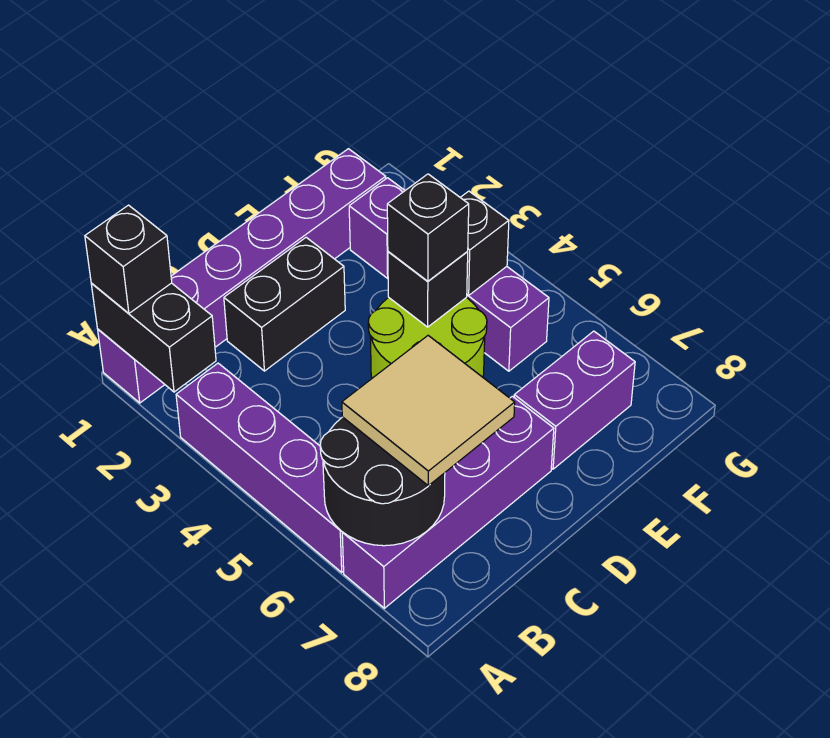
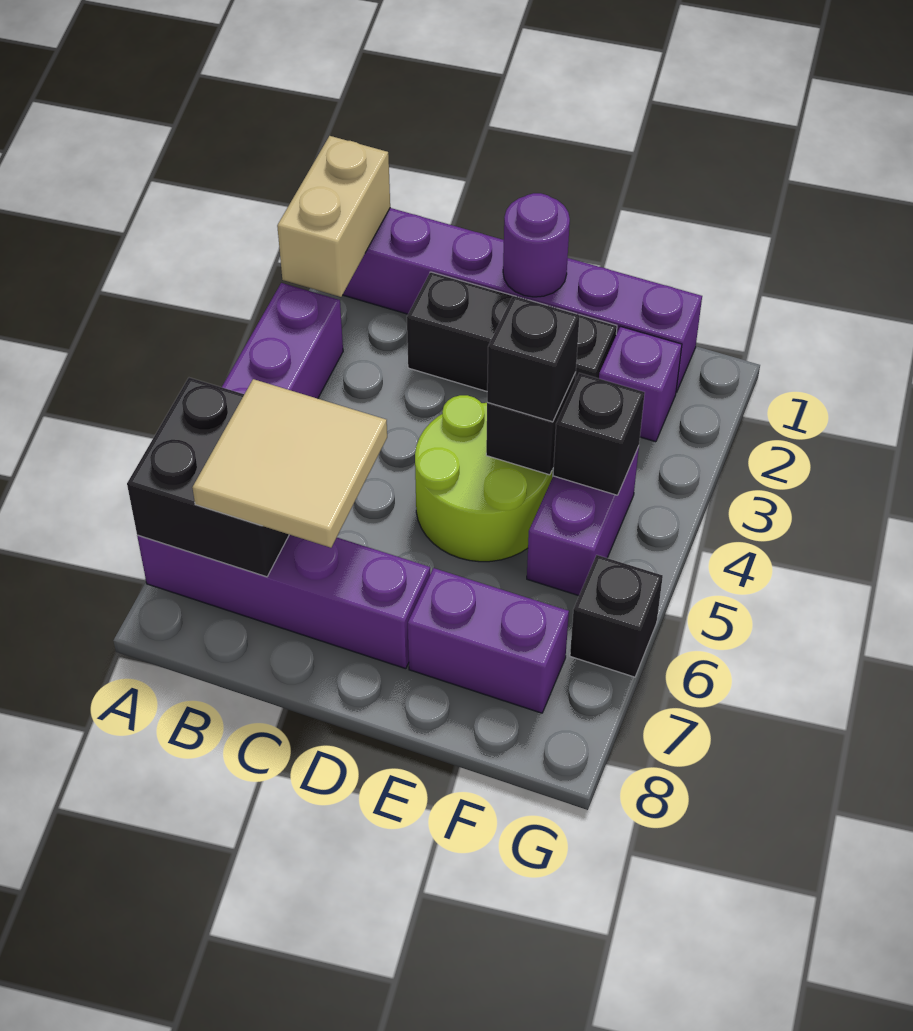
black 1x2 brick [91,283,216,392] -> tan 1x2 brick [277,136,390,297]
black 1x1 brick [85,205,172,313] -> black 1x1 brick moved to [570,555,663,677]
black 2x2 round brick [320,417,445,546] -> black 2x2 brick [127,378,289,577]
black 1x2 brick [224,237,345,371] -> black 1x3 brick [407,272,617,391]
none -> purple 1x1 round brick [503,193,570,297]

